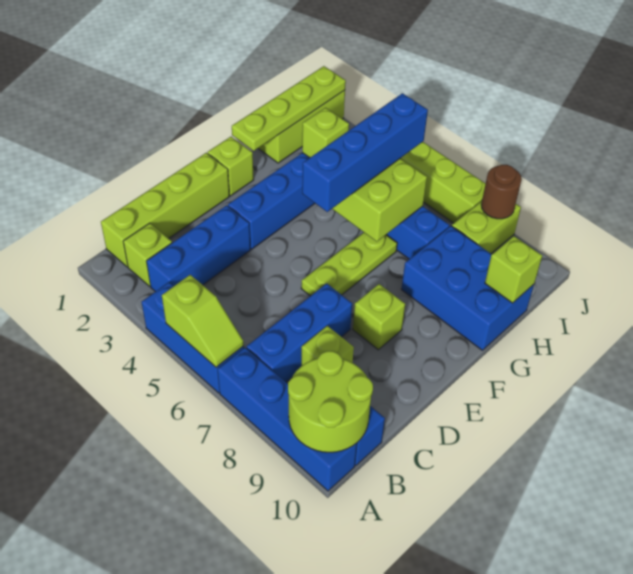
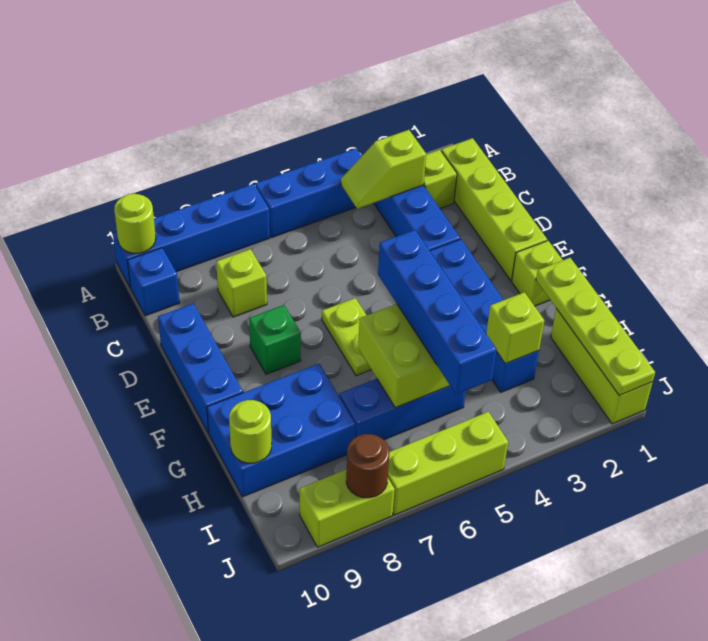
lime 1x2 slope [162,275,244,367] -> lime 1x2 slope moved to [341,130,426,209]
lime 2x2 round brick [288,351,373,452] -> lime 1x1 round brick [114,193,156,253]
blue 1x3 brick [246,283,352,382] -> blue 1x3 brick moved to [158,304,243,433]
lime 1x3 plate [301,233,397,296] -> lime 1x2 plate [322,298,371,376]
lime 1x1 brick [353,284,405,350] -> green 1x1 brick [249,305,301,374]
lime 1x1 brick [485,236,542,303] -> lime 1x1 round brick [229,400,272,463]
lime 1x2 brick [452,201,521,254] -> lime 1x2 brick turned to [300,469,395,547]

